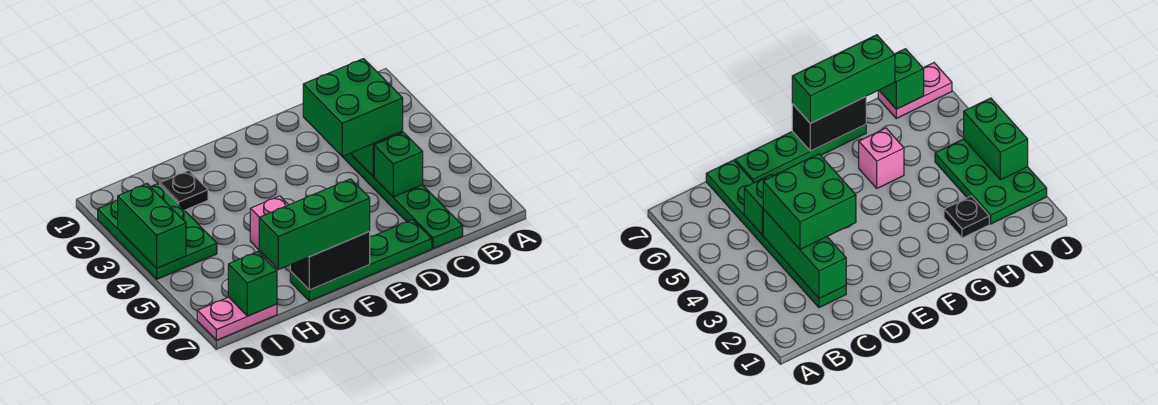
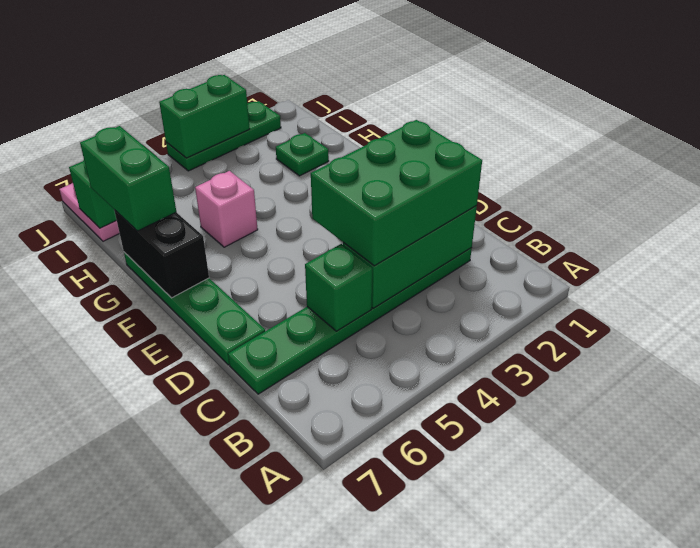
green 2x2 brick [303,59,403,157] -> green 2x3 brick [311,120,482,266]
green 1x3 brick [259,179,370,270] -> green 1x2 brick [80,126,176,231]
black 1x1 plate [160,171,208,210] -> green 1x1 plate [276,133,329,176]
green 2x3 plate [98,184,217,279] -> green 1x3 plate [166,101,281,171]

